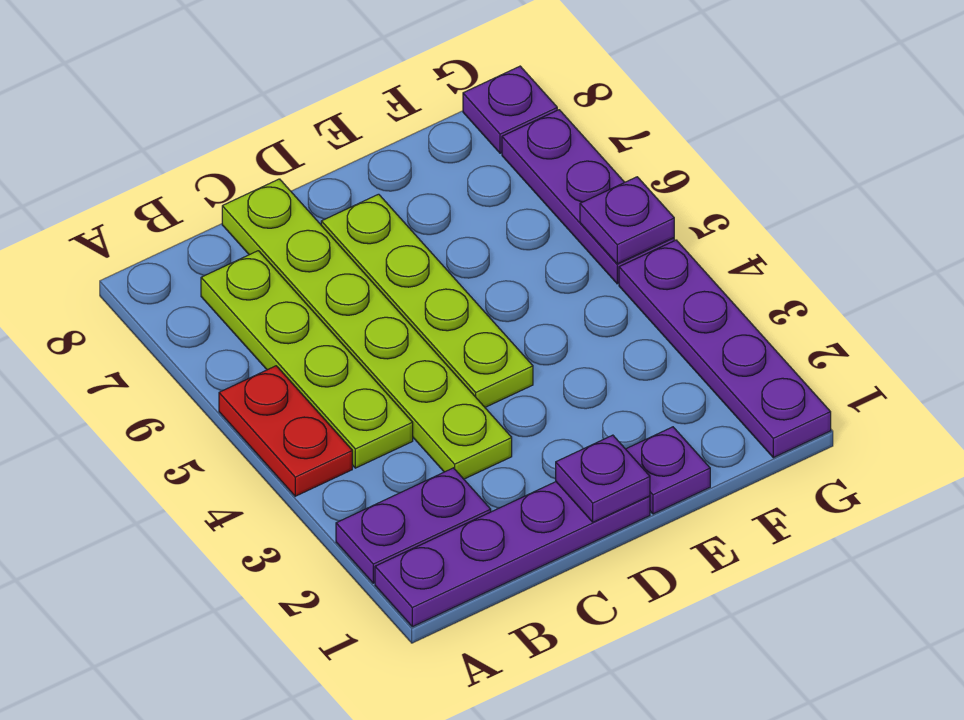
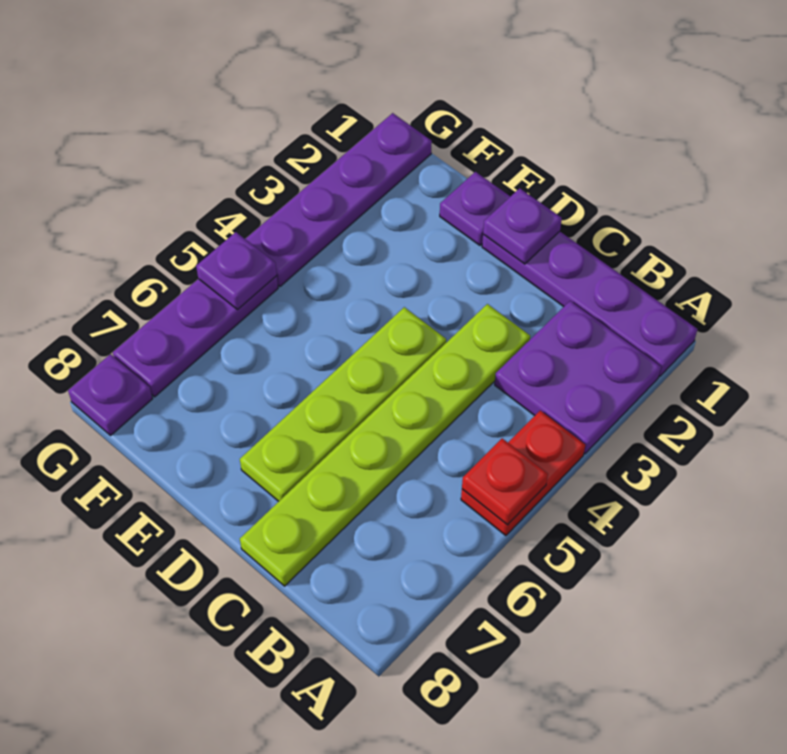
purple 1x2 plate [336,468,491,583] -> purple 2x2 plate [495,301,661,454]
none -> red 1x1 plate [462,438,548,525]
lime 1x4 plate [201,251,413,468] -> none

